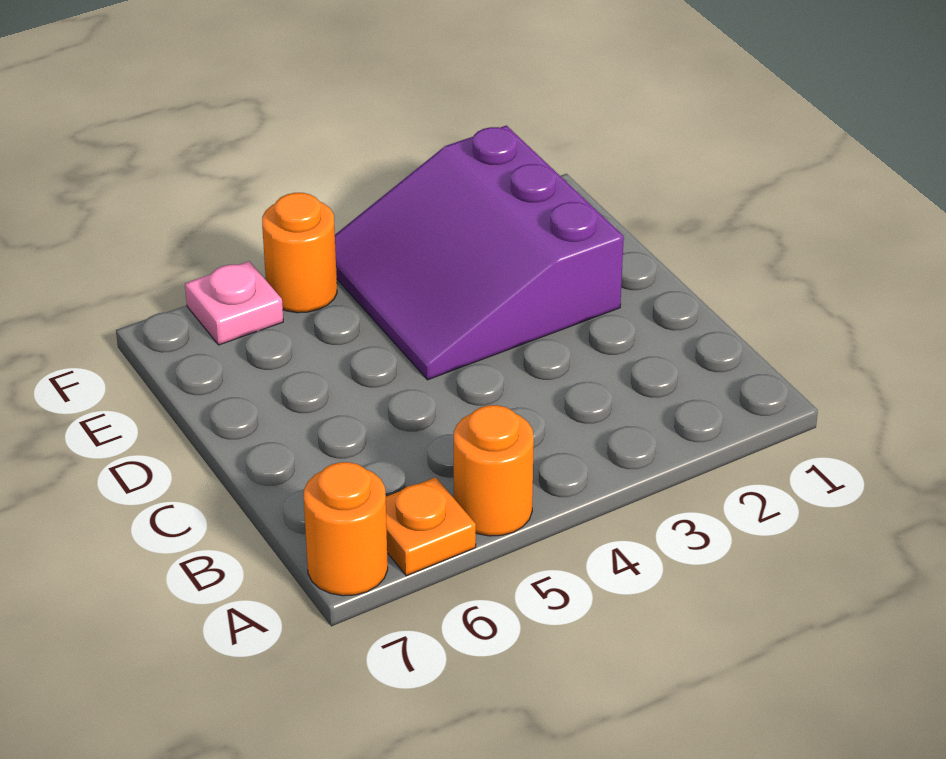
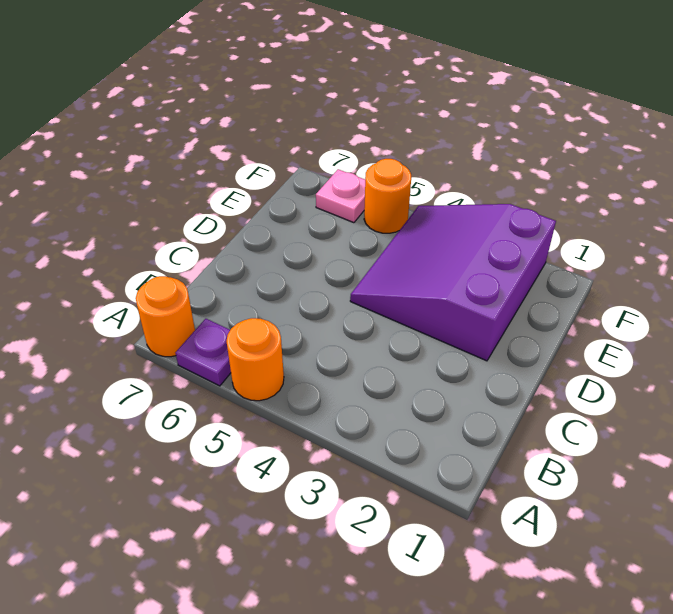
orange 1x1 plate [386,477,476,576] -> purple 1x1 plate [176,319,231,386]

